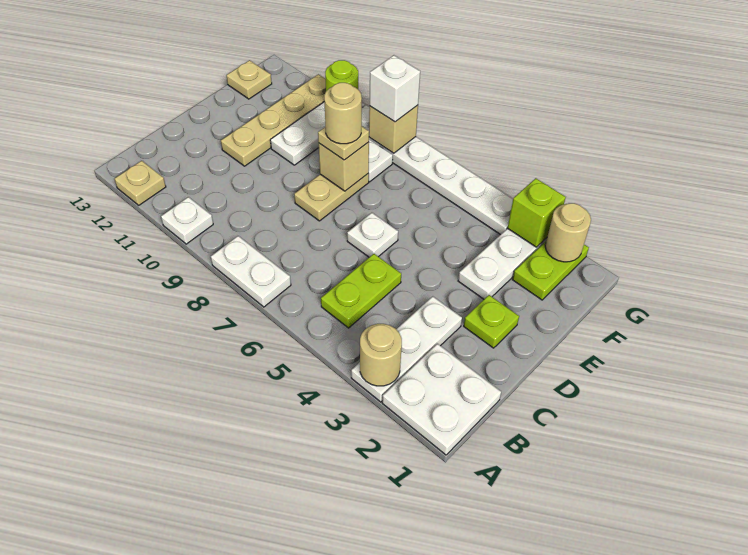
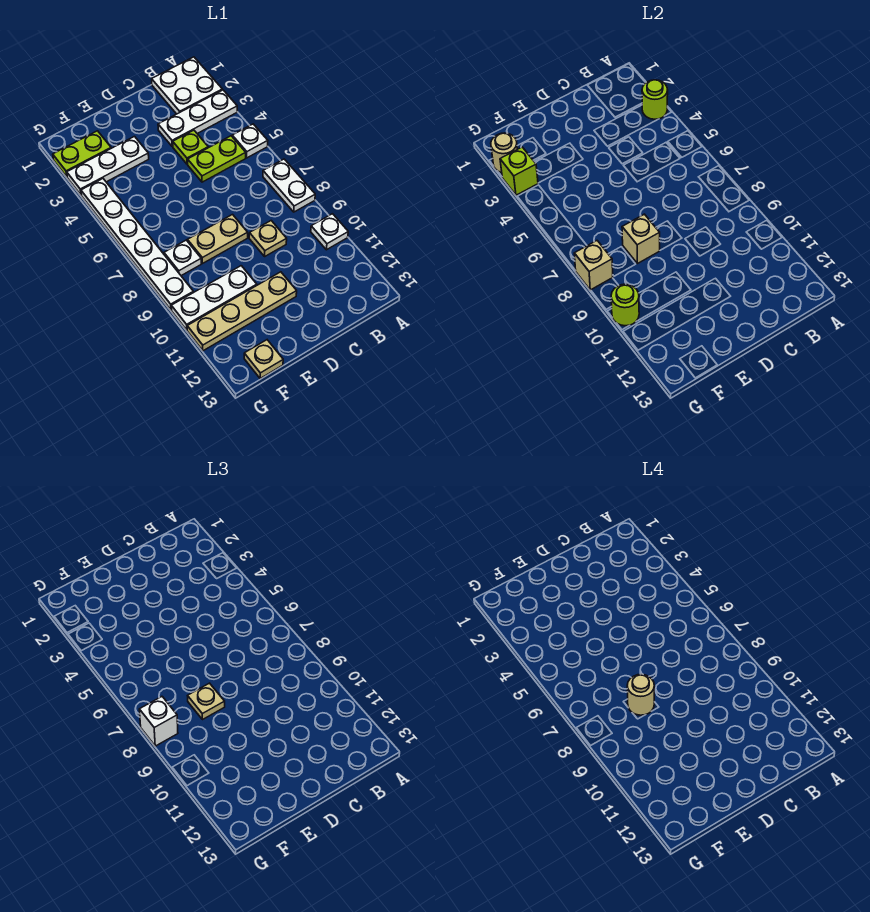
tan 1x1 round brick [360,324,402,386] -> lime 1x1 round brick [642,80,668,119]
tan 1x1 plate [114,161,166,205] -> tan 1x1 plate moved to [249,221,287,256]
lime 1x1 plate [464,295,519,348] -> lime 1x1 plate moved to [173,130,208,164]
white 1x1 plate [347,213,398,257] -> white 1x1 plate moved to [232,124,268,158]

